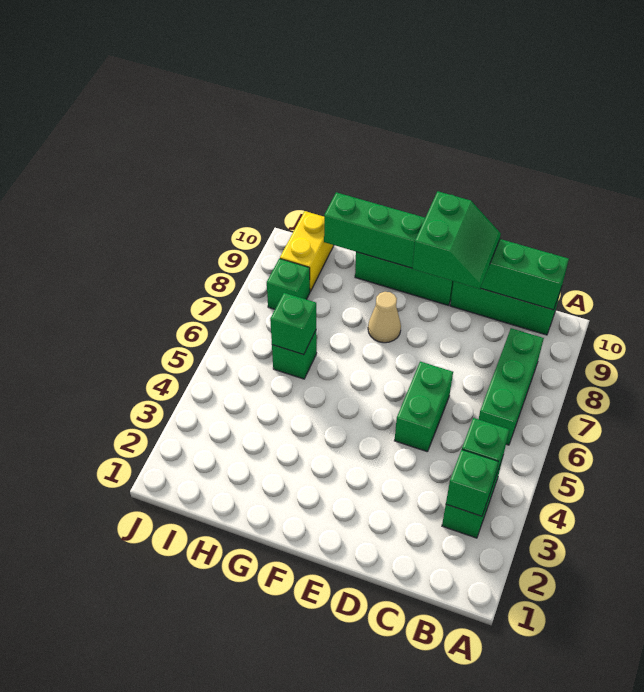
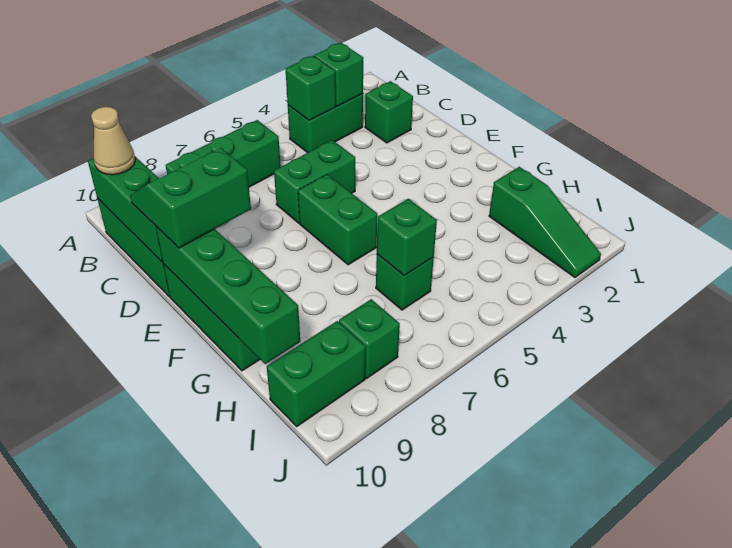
none -> green 1x1 brick [365,81,413,143]
none -> green 1x2 brick [298,174,377,265]
tan 1x1 cone [368,292,401,343] -> tan 1x1 cone moved to [91,107,135,175]
none -> green 1x3 slope [489,167,601,277]
yellow 1x2 brick [280,211,334,291] -> green 1x2 brick [267,321,366,426]

